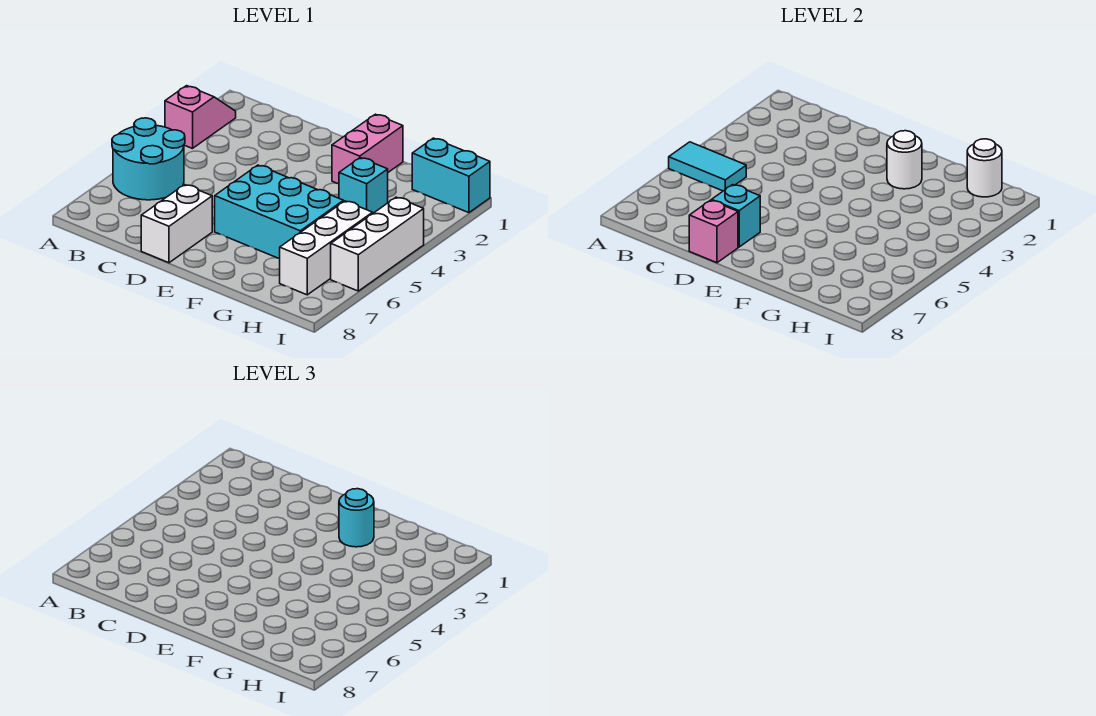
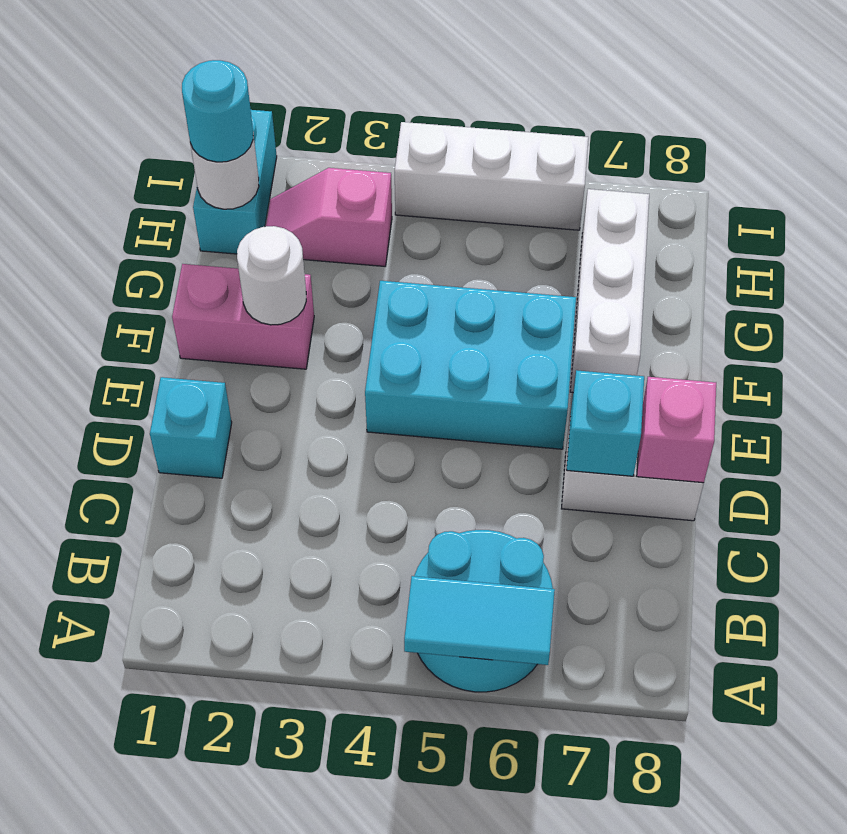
pink 1x2 slope [165,86,236,149] -> pink 1x2 slope moved to [266,168,392,266]
cyan 1x2 tile [669,142,746,191] -> cyan 1x2 tile turned to [404,576,555,665]
cyan 2x3 brick [215,165,344,259] -> cyan 2x3 brick turned to [365,281,576,449]
cyan 1x1 round brick [339,489,374,547] -> cyan 1x1 round brick moved to [182,60,253,162]
cyan 1x1 brick [339,158,388,213] -> cyan 1x1 brick moved to [150,377,232,478]
white 1x3 brick [280,201,373,295] -> white 1x3 brick turned to [570,189,649,392]

